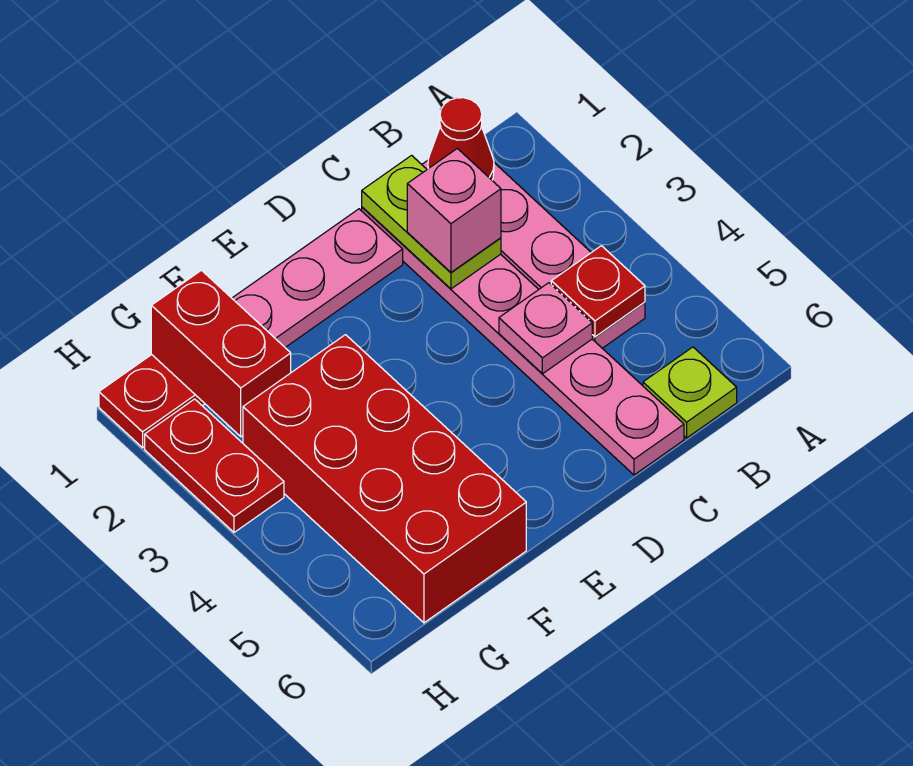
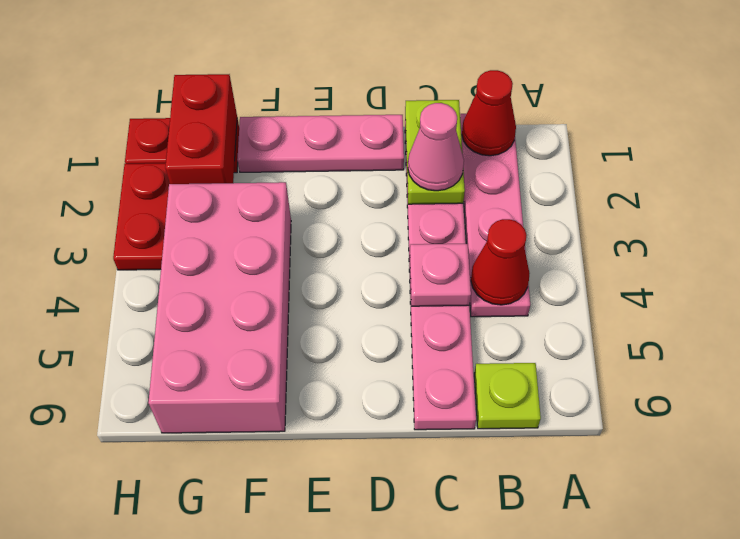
red 1x1 plate [551,246,645,337] -> red 1x1 cone [471,219,530,305]
pink 1x1 brick [407,148,501,272] -> pink 1x1 cone [408,103,464,191]
red 2x4 brick [243,335,526,623] -> pink 2x4 brick [148,182,291,433]

